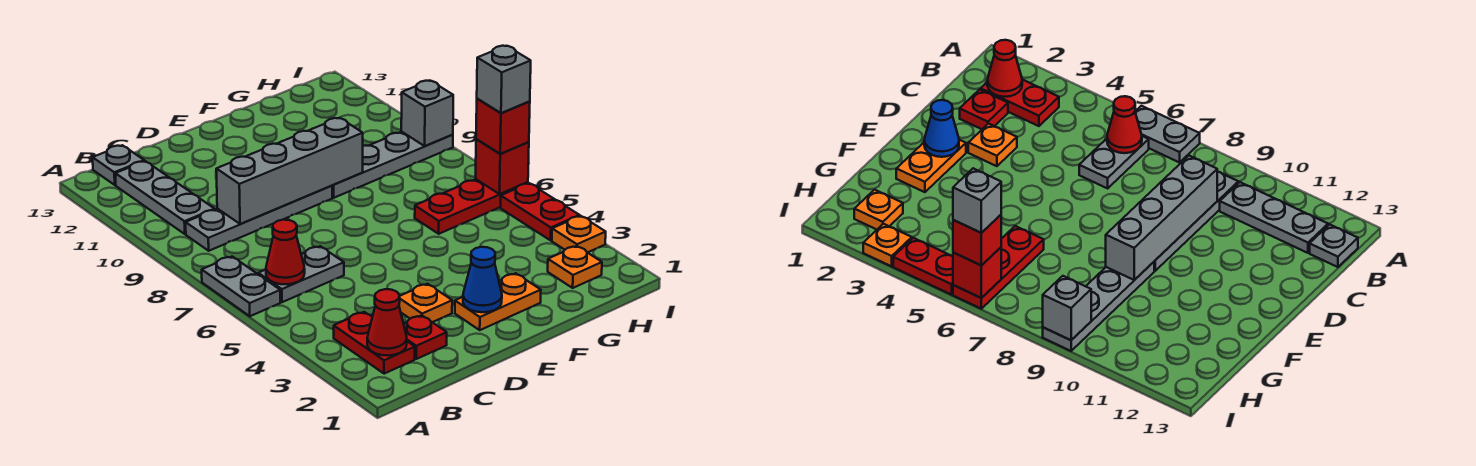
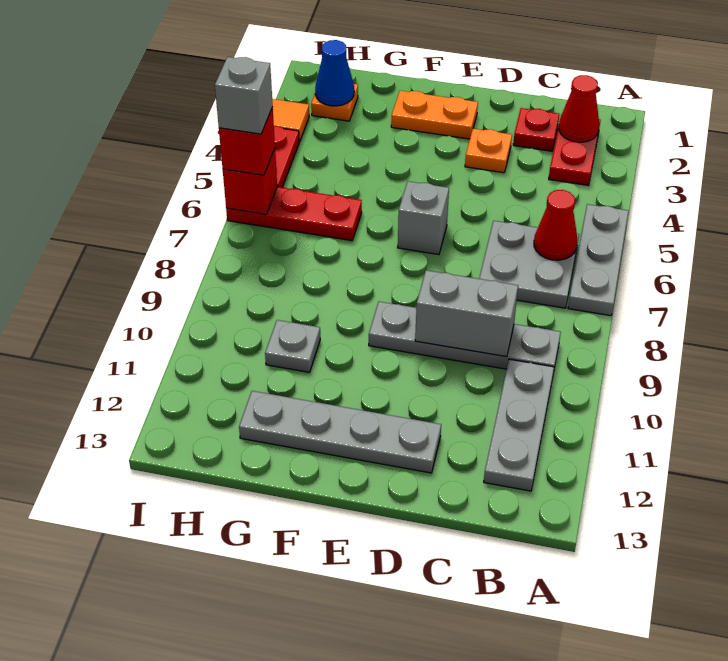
grey 1x2 plate [202,257,281,316] -> grey 1x3 plate [568,204,629,316]
grey 1x2 plate [258,246,344,302] -> grey 2x2 plate [479,221,579,308]
grey 1x1 plate [93,145,144,185] -> grey 1x1 plate moved to [265,320,320,372]
grey 1x4 brick [216,118,363,224] -> grey 1x2 brick [415,270,518,357]
blue 1x1 cone [463,247,502,312] -> blue 1x1 cone moved to [315,40,354,106]
grey 1x4 plate [332,132,453,198] -> grey 1x4 plate moved to [239,391,441,473]
orange 1x1 plate [552,216,606,253] -> orange 1x1 tile [272,99,309,141]
grey 1x1 brick [401,81,453,146] -> grey 1x1 brick moved to [398,181,449,255]

